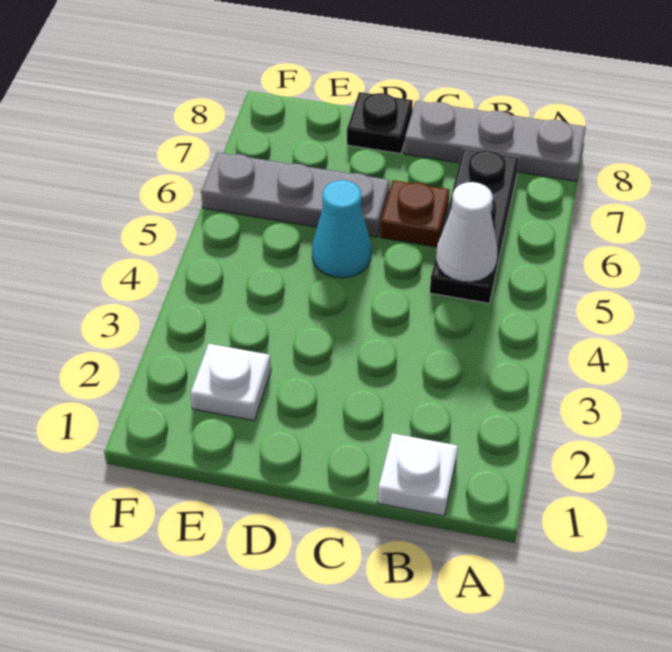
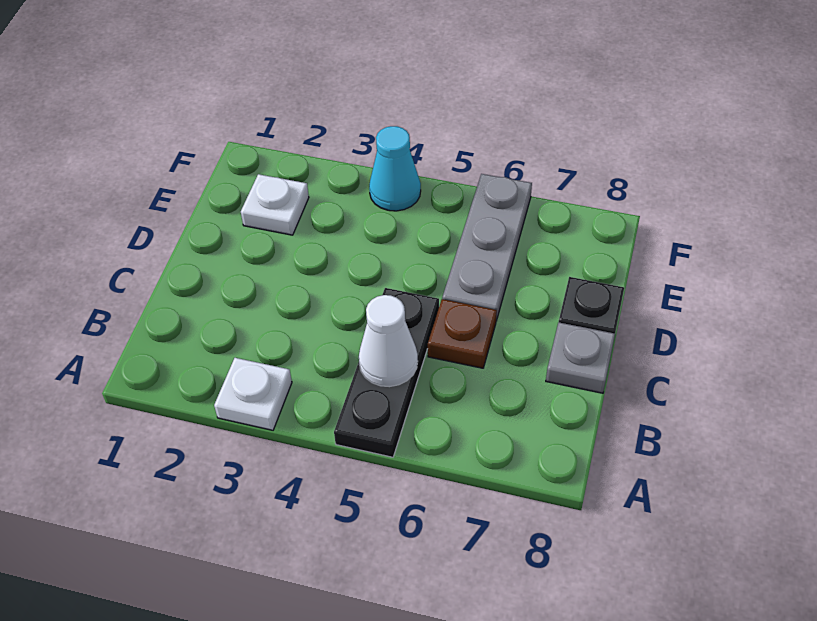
grey 1x3 plate [404,101,586,181] -> grey 1x1 plate [546,322,615,393]
white 1x1 plate [378,433,458,516] -> white 1x1 plate moved to [214,358,292,430]
black 1x3 plate [430,149,519,303] -> black 1x3 plate turned to [334,288,439,457]
cyan 1x1 cone [312,180,371,278] -> cyan 1x1 cone moved to [369,126,421,211]

